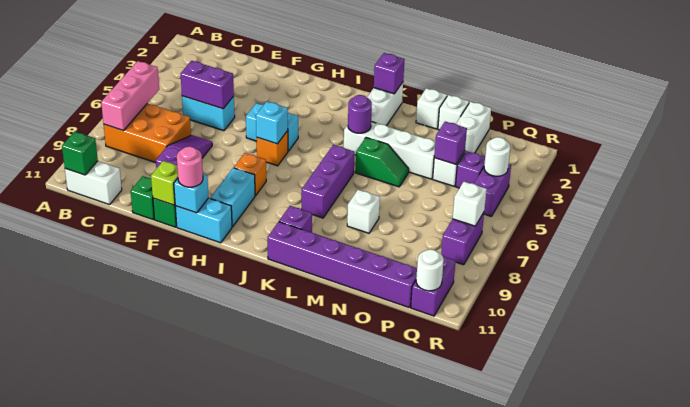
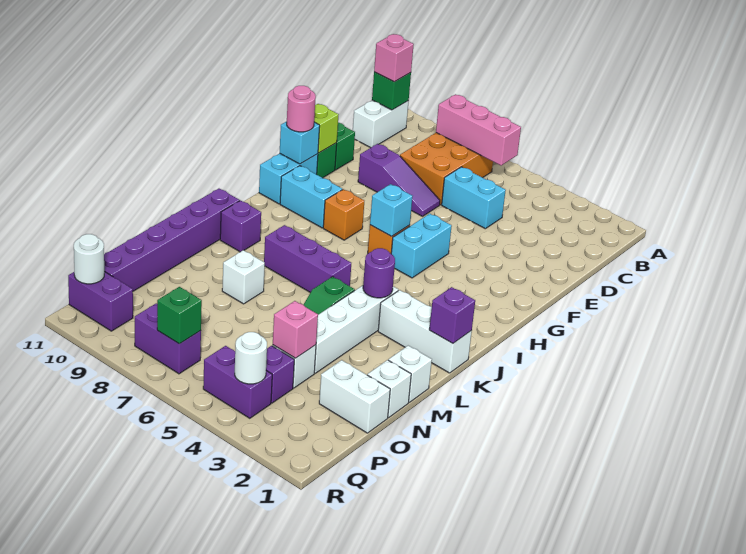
none -> pink 1x1 brick [374,34,414,82]
cyan 1x2 brick [182,96,235,131] -> cyan 1x2 brick turned to [442,167,506,229]
purple 1x2 brick [181,61,234,109] -> none
purple 1x1 brick [434,122,467,164] -> pink 1x1 brick [273,301,318,358]
white 1x1 brick [453,182,487,226] -> green 1x1 brick [157,287,202,344]

